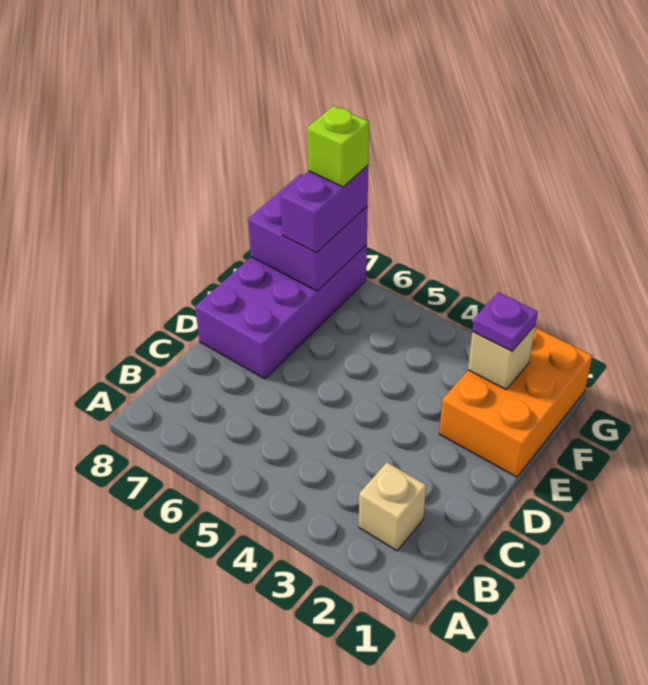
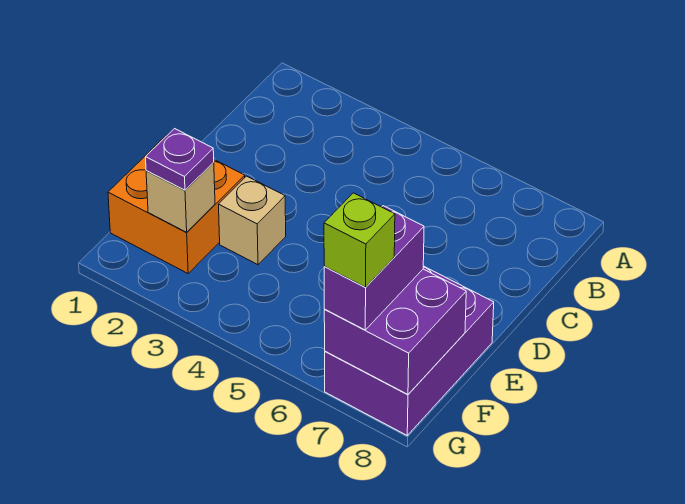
tan 1x1 brick [359,462,426,551] -> tan 1x1 brick moved to [219,176,286,265]
purple 2x4 brick [195,245,367,379] -> purple 2x3 brick [325,266,494,435]
orange 2x3 brick [439,327,593,477] -> orange 2x2 brick [108,135,245,273]

